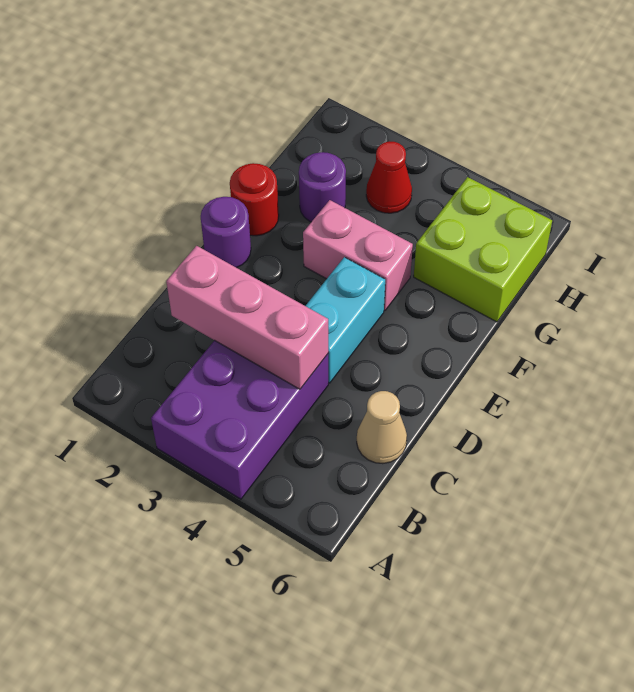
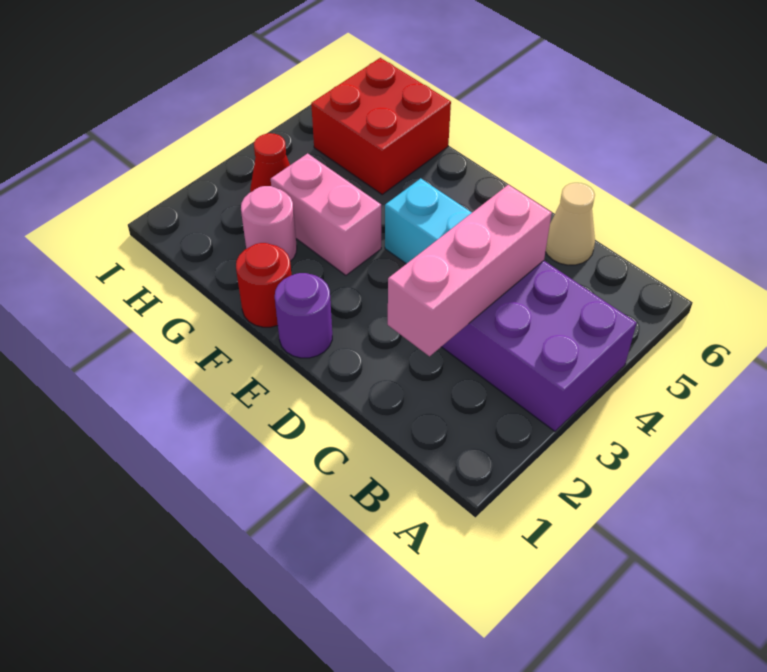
pink 1x2 brick [303,200,413,311] -> pink 1x2 brick turned to [271,153,381,275]
purple 1x1 round brick [299,152,346,222] -> pink 1x1 round brick [241,186,297,261]
lime 2x2 brick [414,177,552,322] -> red 2x2 brick [311,58,451,194]

